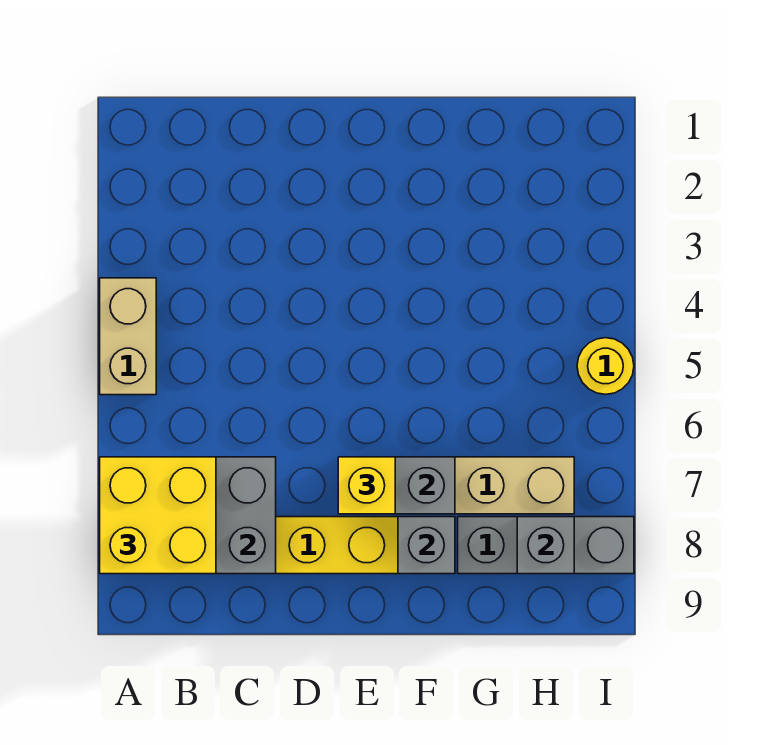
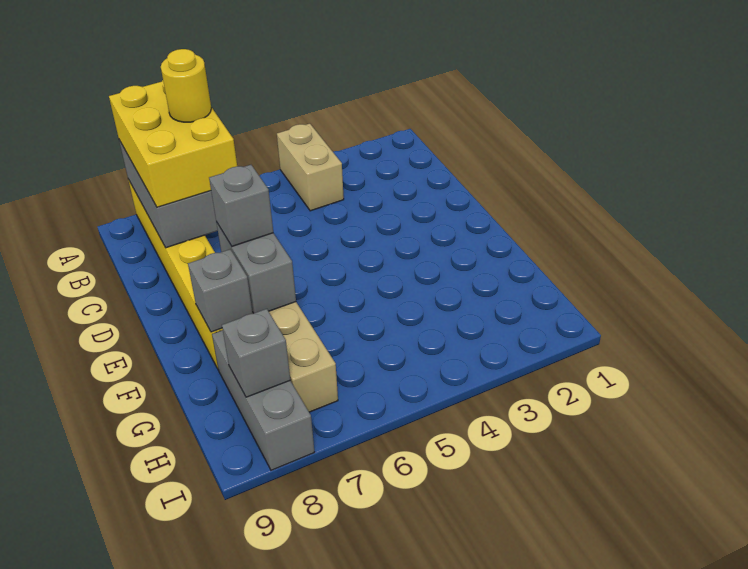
tan 1x2 brick [100,278,156,395] -> tan 1x2 brick turned to [277,124,344,211]
yellow 2x2 brick [100,457,216,574] -> yellow 2x3 brick [109,80,237,207]
yellow 1x1 brick [338,457,395,514] -> grey 1x1 brick [209,165,273,246]
yellow 1x1 round brick [577,338,634,394] -> yellow 1x1 round brick moved to [161,49,211,122]

